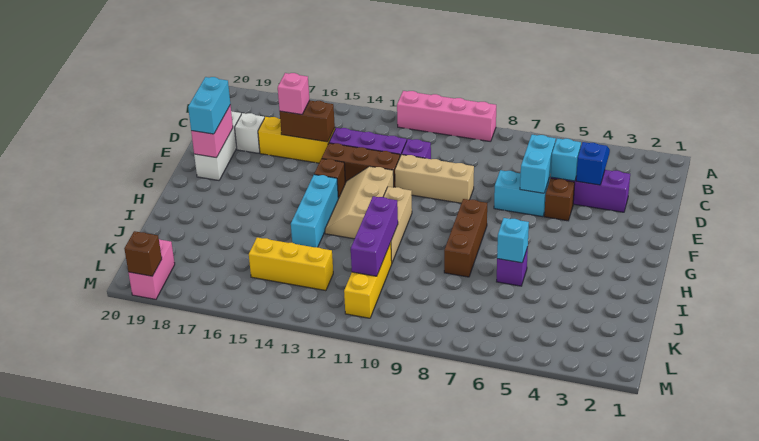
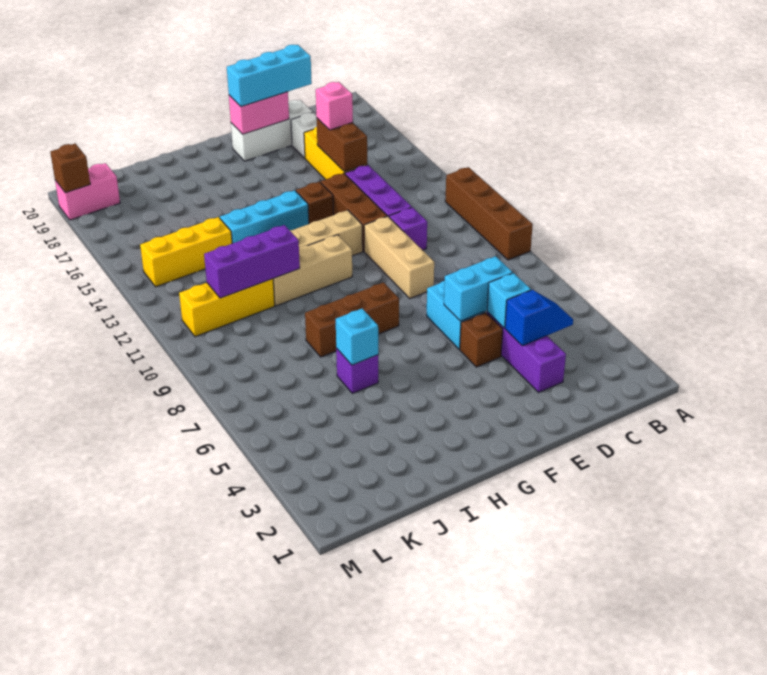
pink 1x4 brick [397,91,496,142] -> brown 1x4 brick [445,167,533,260]
cyan 1x2 brick [188,77,230,134] -> cyan 1x3 brick [227,45,312,107]
yellow 1x3 brick [249,238,333,291] -> yellow 1x3 brick turned to [140,217,232,287]

